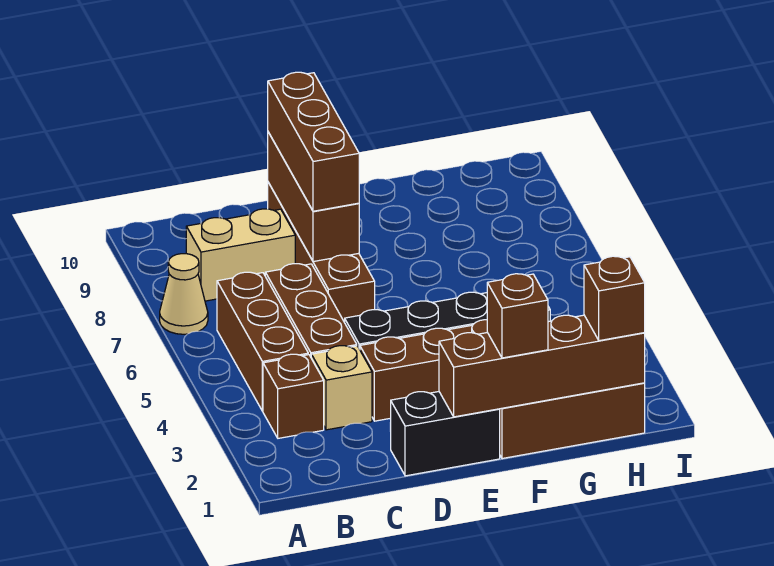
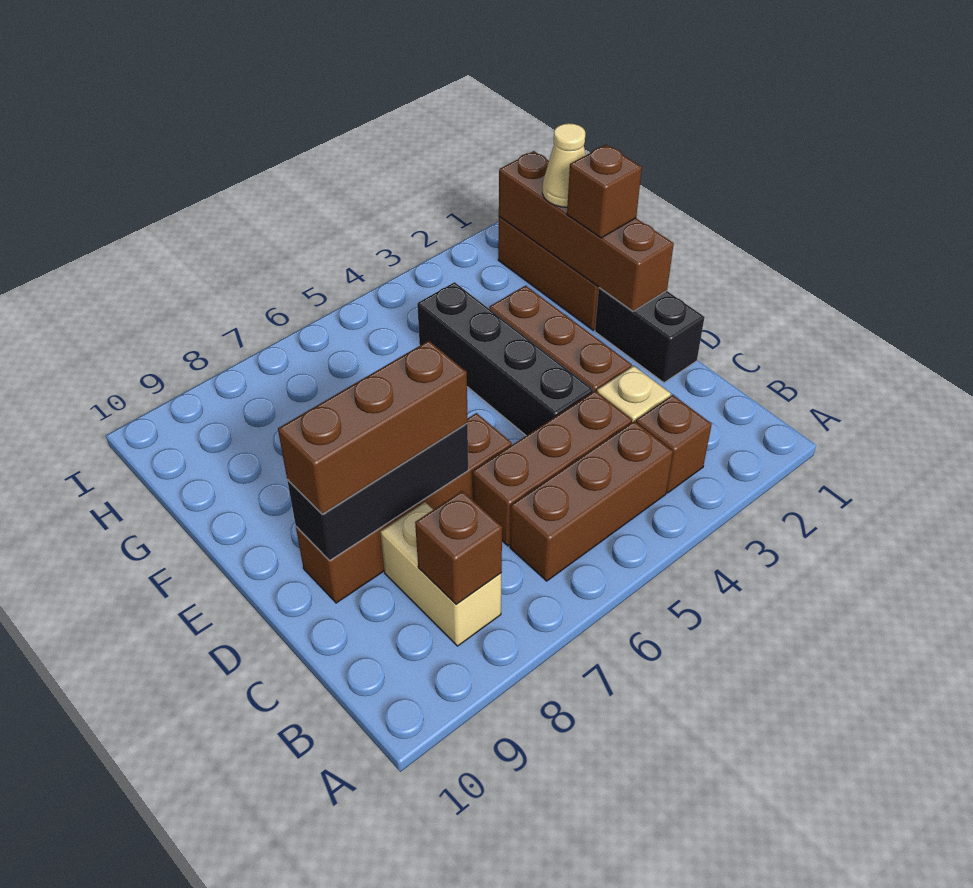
tan 1x1 cone [160,254,208,334] -> tan 1x1 cone moved to [542,123,586,207]
brown 1x3 brick [268,132,359,262] -> black 1x3 brick [287,424,468,561]
brown 1x1 brick [584,256,645,341] -> brown 1x1 brick moved to [415,491,502,604]

